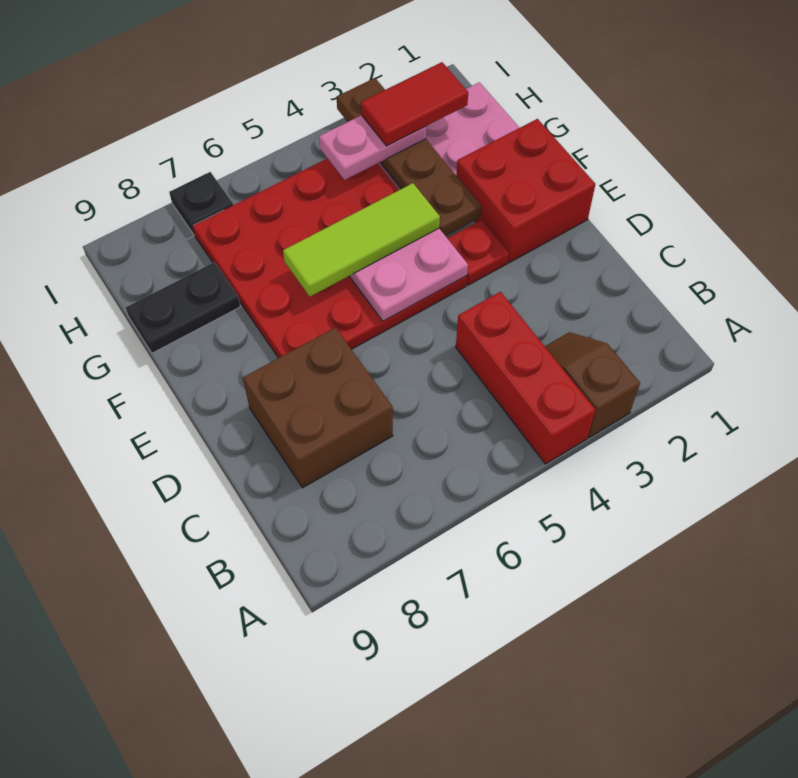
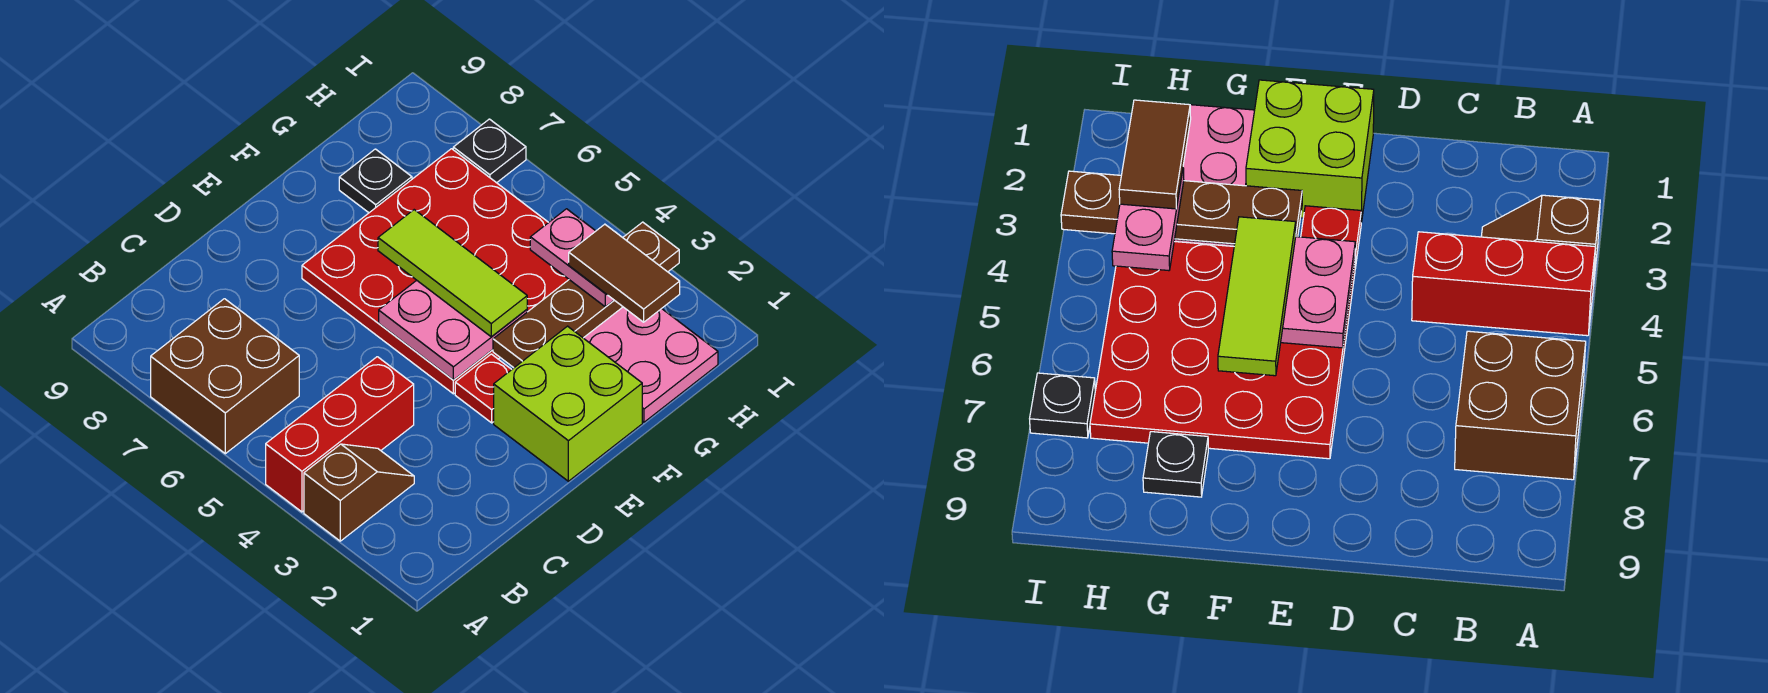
brown 2x2 brick [243,327,393,488] -> brown 2x2 brick moved to [151,299,299,454]
red 2x2 brick [456,119,595,262] -> lime 2x2 brick [494,326,642,481]
black 1x2 plate [126,262,240,353] -> black 1x1 plate [339,149,412,213]
red 1x2 tile [361,62,468,146] -> brown 1x2 tile [569,224,680,322]

